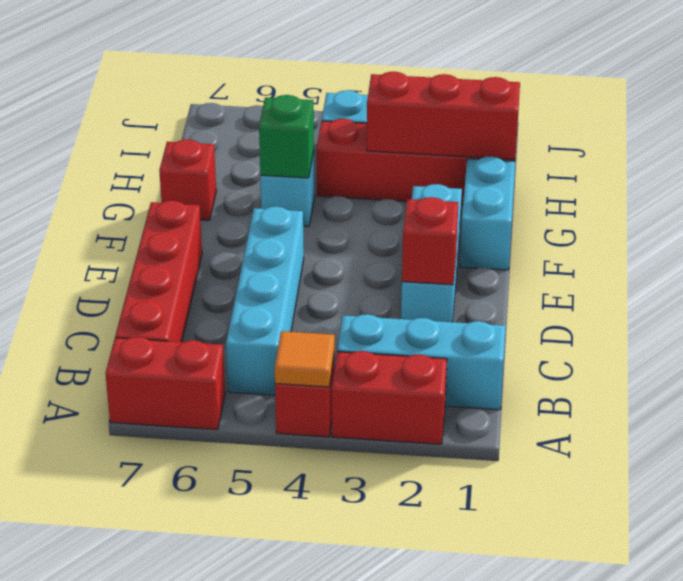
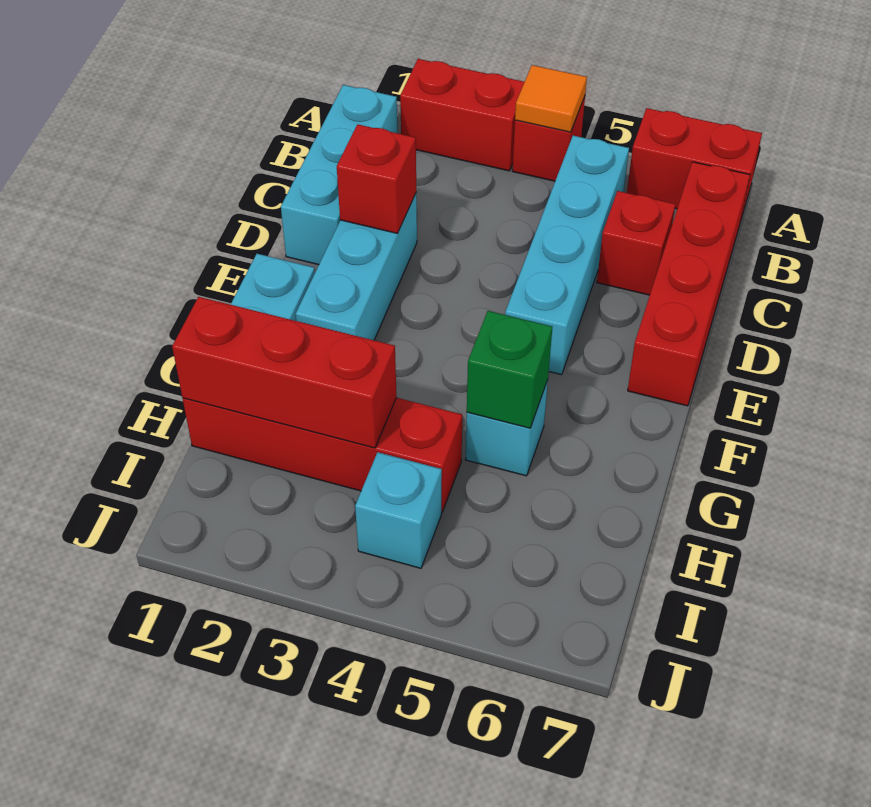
cyan 1x3 brick [337,314,506,410] -> cyan 1x3 brick turned to [281,85,398,265]
red 1x1 brick [159,139,216,220] -> red 1x1 brick moved to [597,191,676,295]

